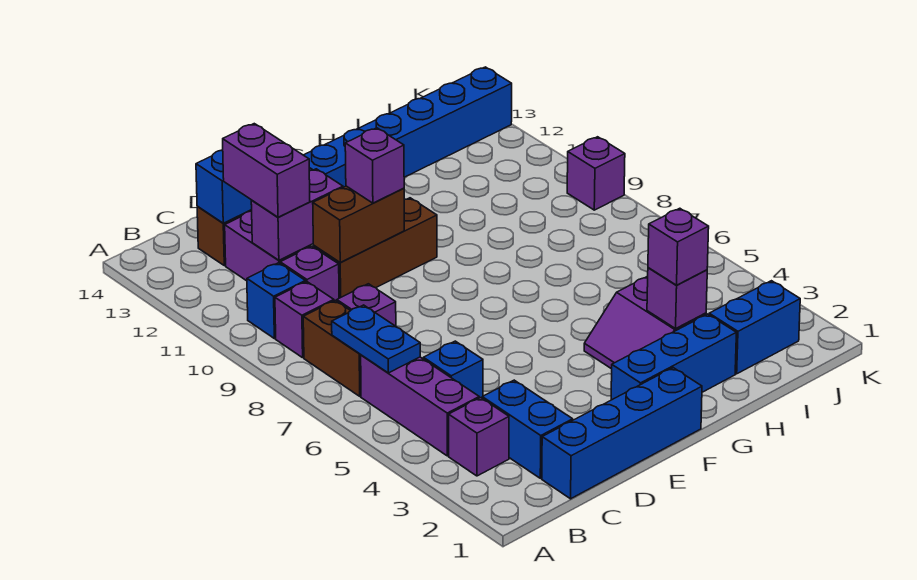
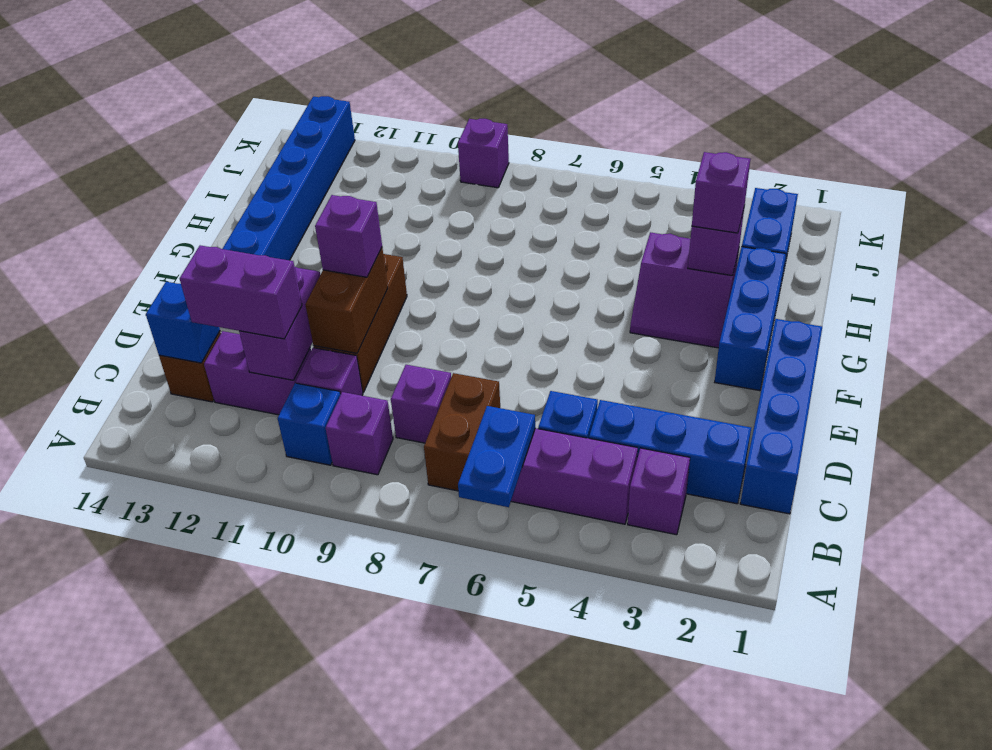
blue 1x2 plate [332,305,420,373] -> blue 1x2 plate turned to [458,406,535,507]
brown 1x2 brick [303,301,361,396] -> brown 1x2 brick turned to [424,373,500,491]
blue 1x2 brick [482,380,573,478] -> blue 1x3 brick [589,400,751,504]

